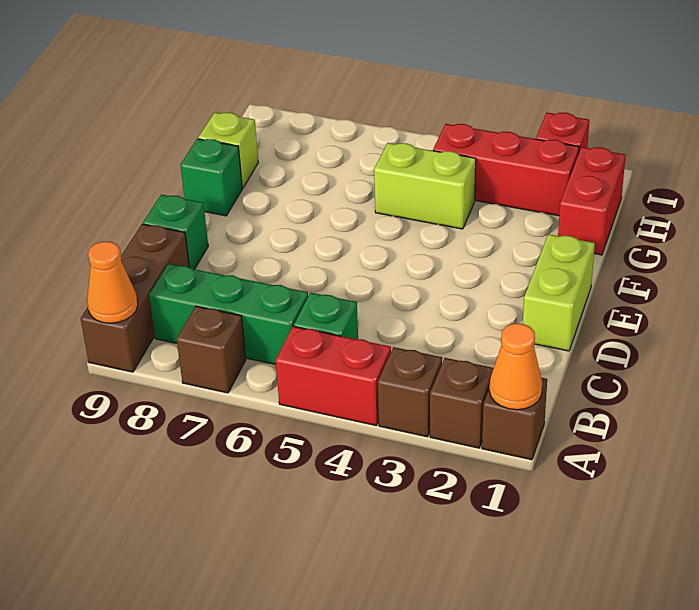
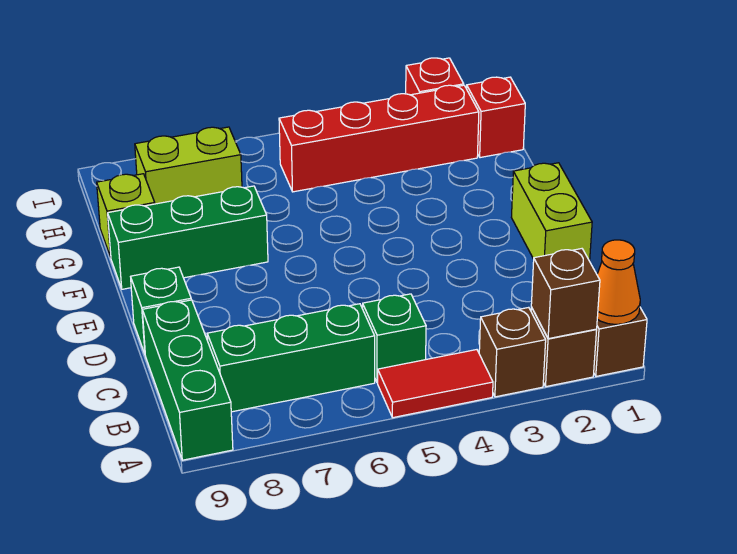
red 1x2 brick [276,326,391,426] -> red 1x2 tile [378,350,493,418]
brown 1x1 brick [177,306,246,393] -> brown 1x1 brick moved to [531,249,600,339]
brown 1x3 brick [81,224,189,372] -> green 1x3 brick [142,300,233,460]
orange 1x1 cone [87,242,138,323] -> none
green 1x1 brick [180,139,242,216] -> green 1x3 brick [108,186,268,289]
red 1x2 brick [558,147,626,255] -> red 1x1 brick [467,77,525,158]
lime 1x2 brick [374,143,476,229] -> lime 1x2 brick moved to [135,127,242,204]
red 1x3 brick [433,124,579,216] -> red 1x4 brick [279,85,479,192]

